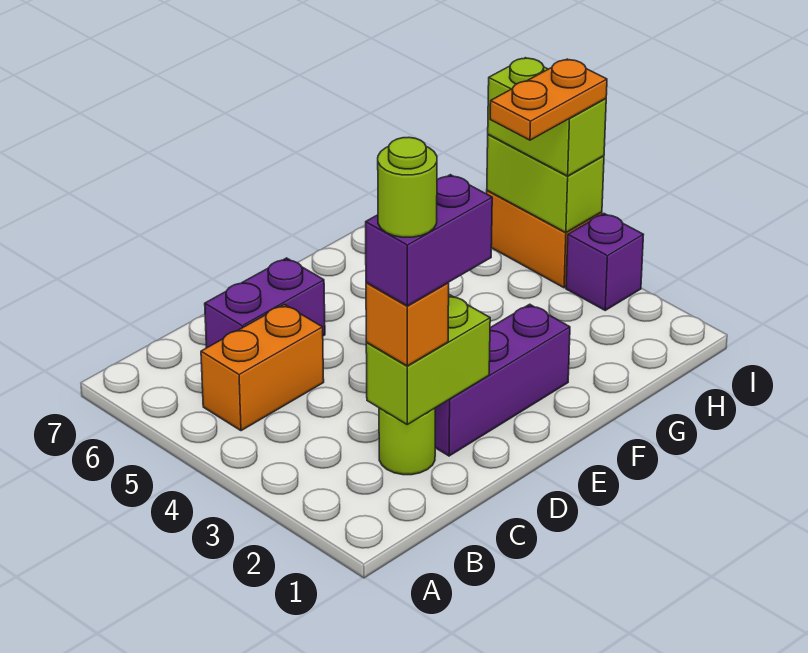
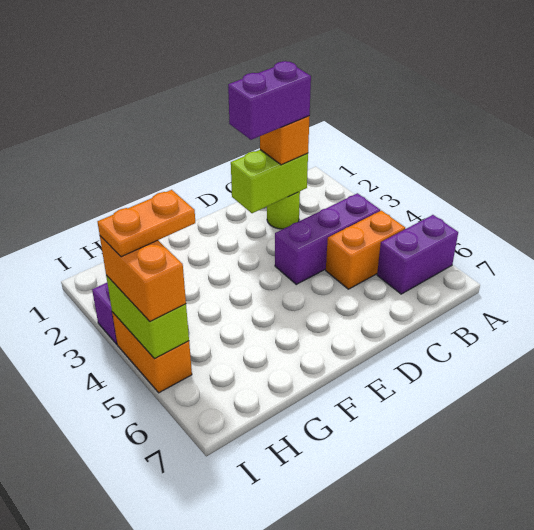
lime 1x1 round brick [378,137,437,237] -> none
purple 1x2 brick [205,258,325,348] -> purple 1x2 brick moved to [377,215,458,294]
purple 1x3 brick [435,304,570,456] -> purple 1x3 brick moved to [275,193,380,284]
lime 1x2 brick [488,58,606,176] -> orange 1x2 brick [100,236,186,322]

